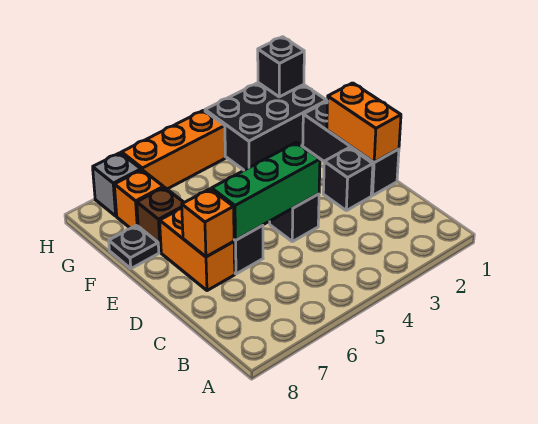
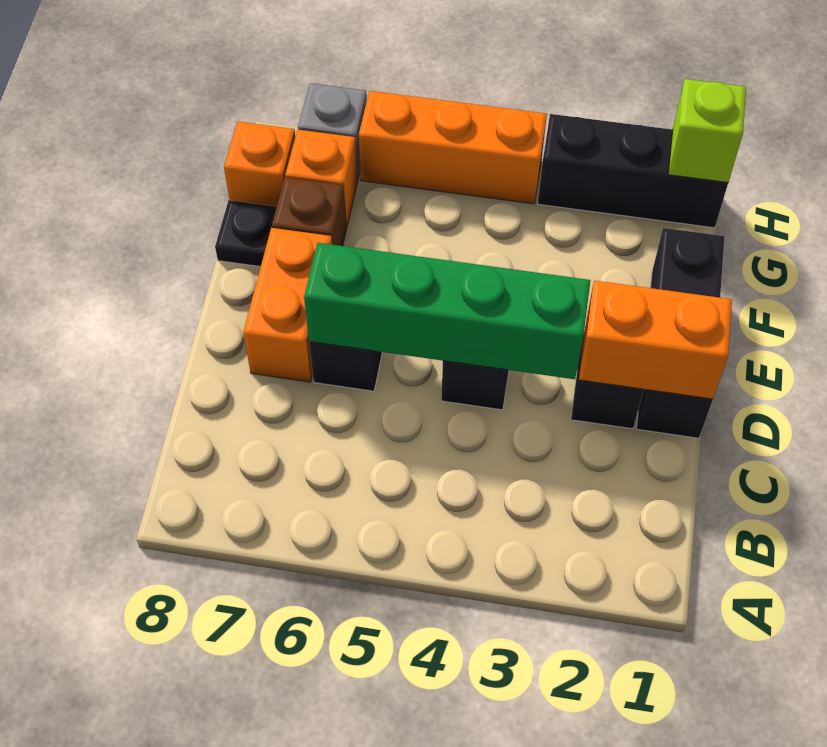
orange 1x2 brick [327,83,401,162] -> orange 1x2 brick turned to [579,280,732,399]
green 1x3 brick [212,143,320,240] -> green 1x4 brick [304,243,591,379]
orange 1x1 brick [182,189,234,257] -> orange 1x1 brick moved to [224,122,295,207]
black 2x3 brick [205,83,327,170] -> black 1x3 brick [538,114,728,228]
black 1x1 brick [258,37,304,97] -> lime 1x1 brick [668,79,746,182]

